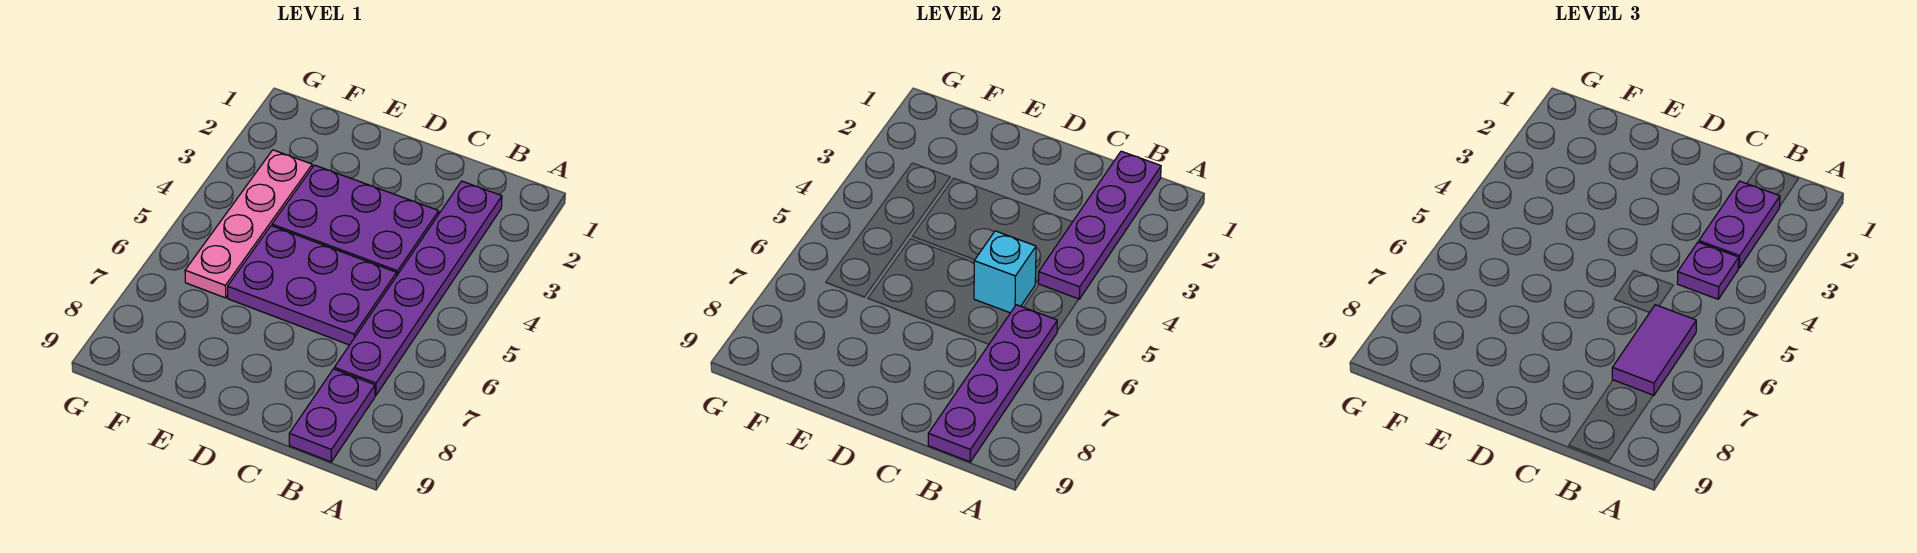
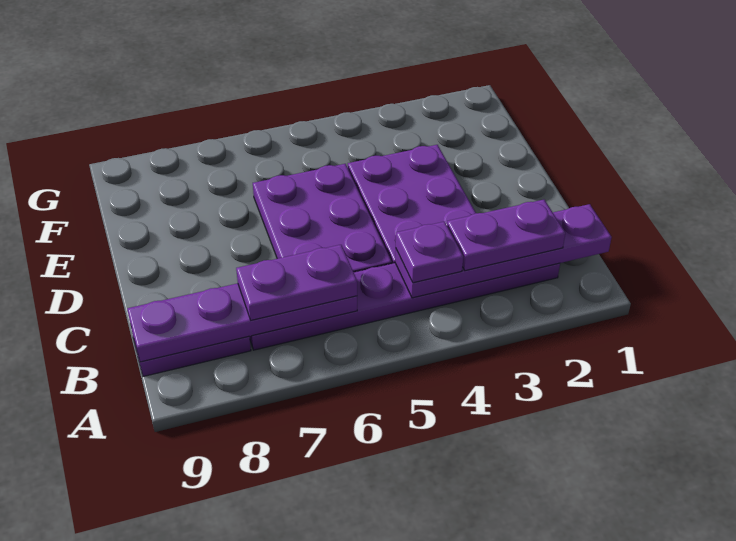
purple 1x2 tile [1612,305,1696,396] -> purple 1x2 plate [236,245,357,320]
cyan 1x1 brick [974,231,1036,313] -> none
pink 1x4 plate [185,150,312,298] -> none

